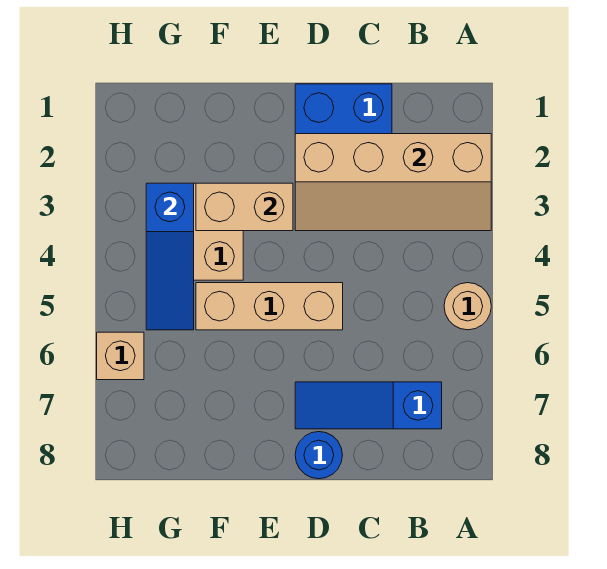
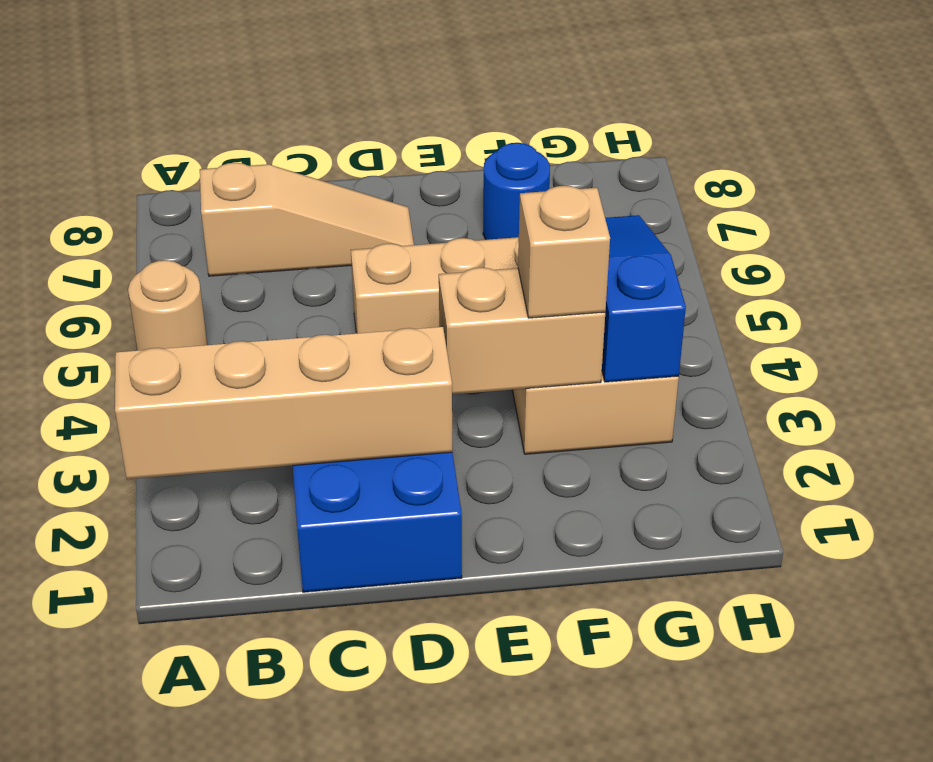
blue 1x3 slope [295,382,442,429] -> tan 1x3 slope [200,163,414,276]
blue 1x1 round brick [295,432,342,479] -> blue 1x1 round brick moved to [483,143,550,240]
tan 1x1 brick [97,332,144,380] -> tan 1x1 brick moved to [518,186,610,318]

